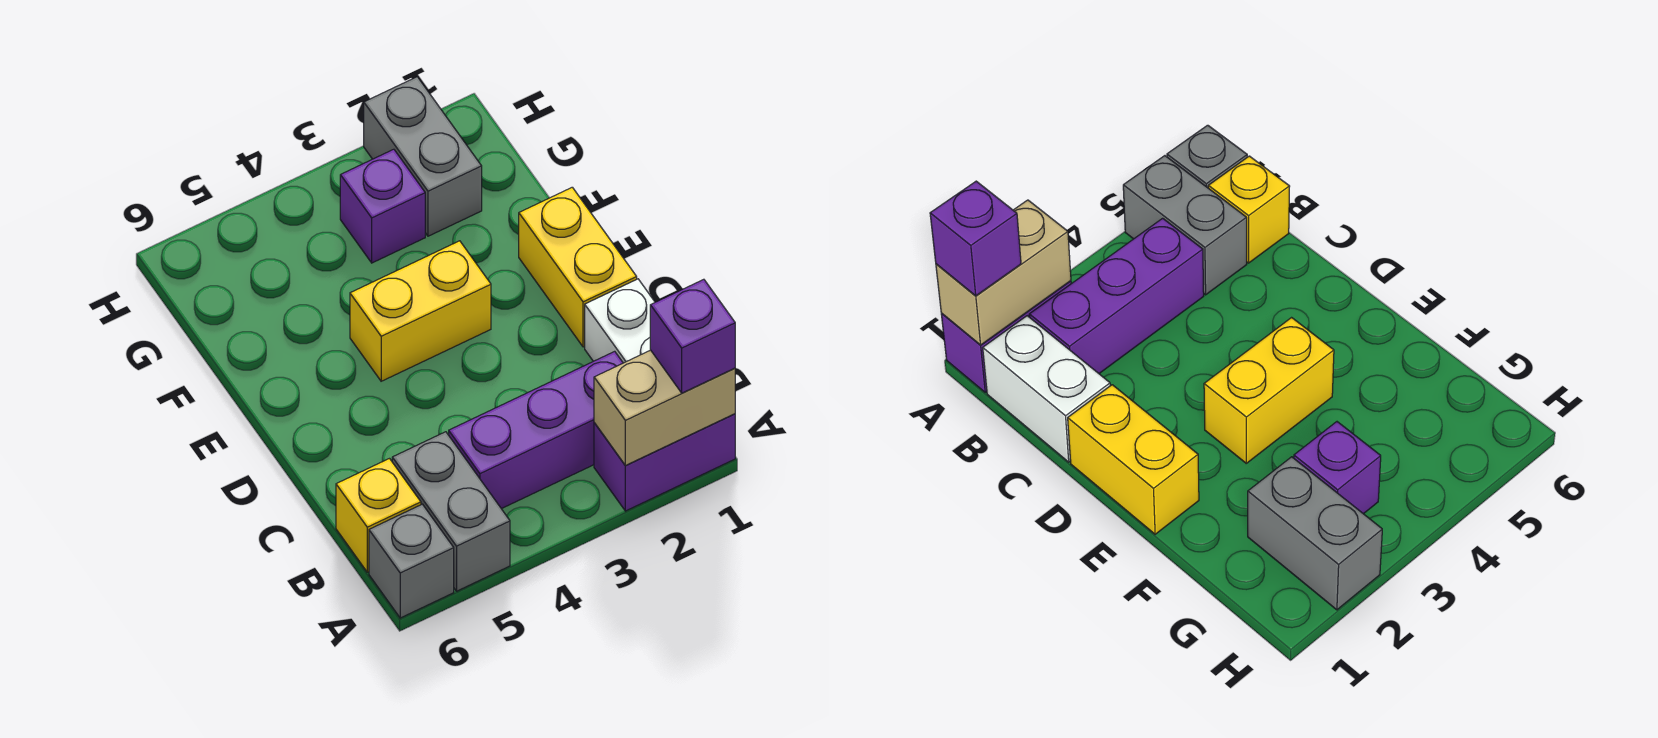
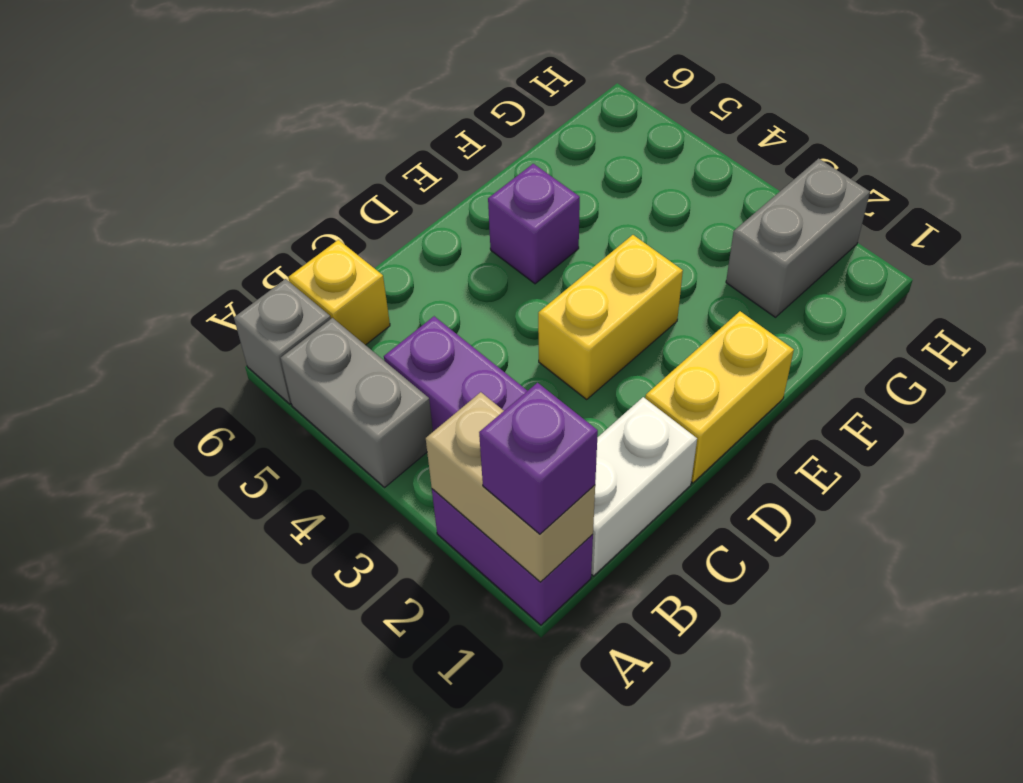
grey 1x2 brick [392,432,510,591] -> grey 1x2 brick turned to [281,318,433,487]
yellow 1x2 brick [350,241,491,381] -> yellow 1x2 brick turned to [538,235,683,399]
purple 1x1 brick [340,149,425,263] -> purple 1x1 brick moved to [488,164,580,284]

